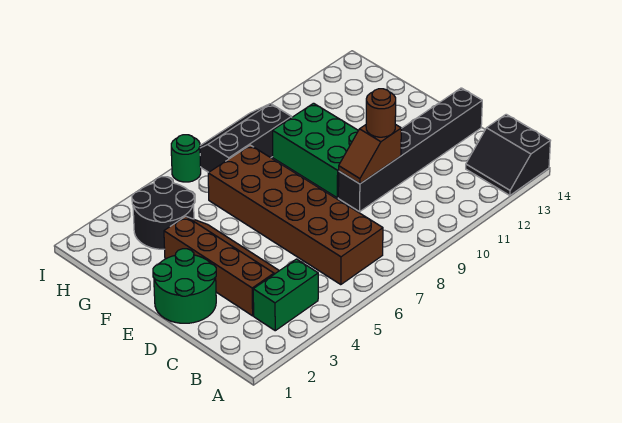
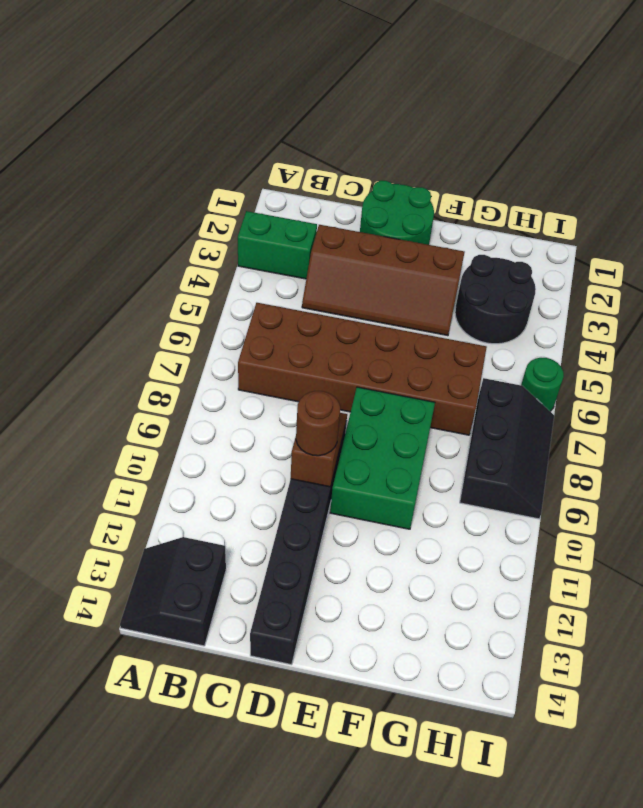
black 2x2 slope [466,114,550,195] -> black 2x2 slope turned to [120,537,226,646]
green 1x2 brick [253,259,318,331] -> green 1x2 brick turned to [238,211,317,279]
green 2x3 brick [273,103,358,198] -> green 2x3 brick turned to [330,387,435,529]

